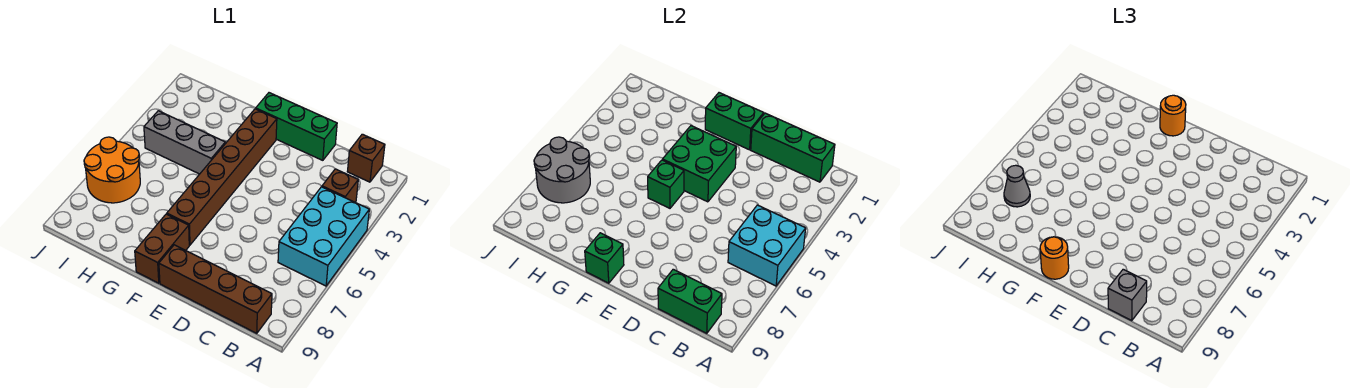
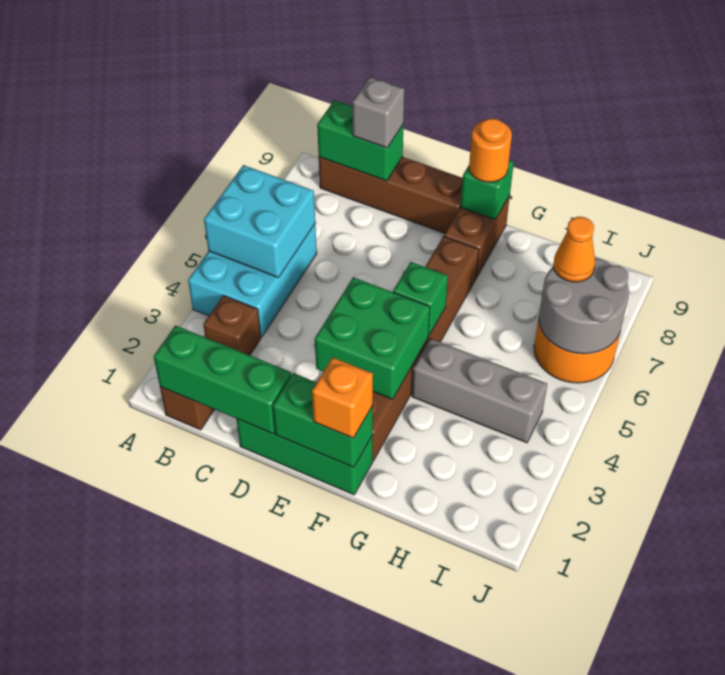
orange 1x1 round brick [1160,95,1186,136] -> orange 1x1 brick [312,357,373,438]
grey 1x1 cone [1004,165,1030,207] -> orange 1x1 cone [553,217,595,282]

